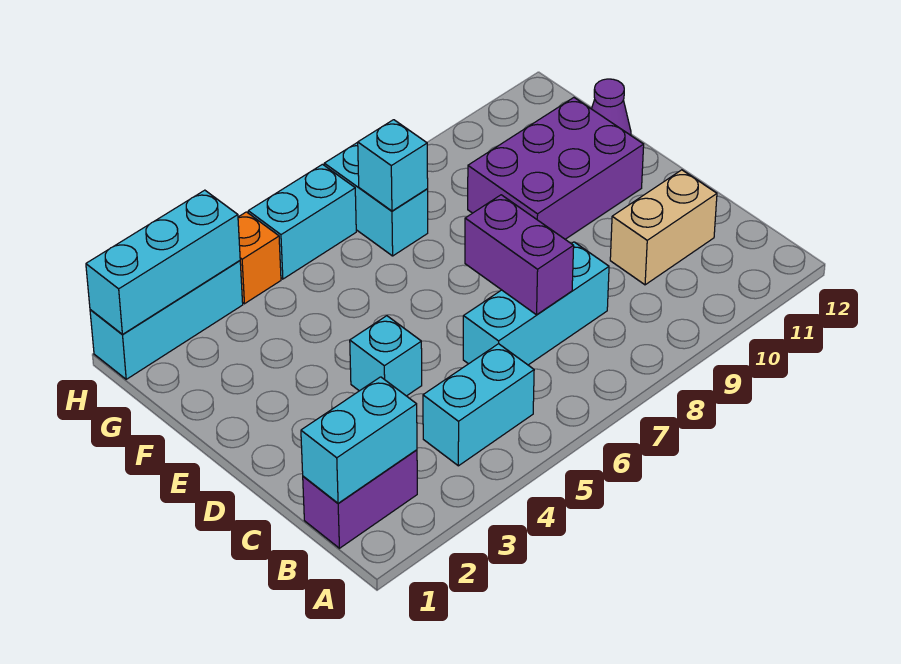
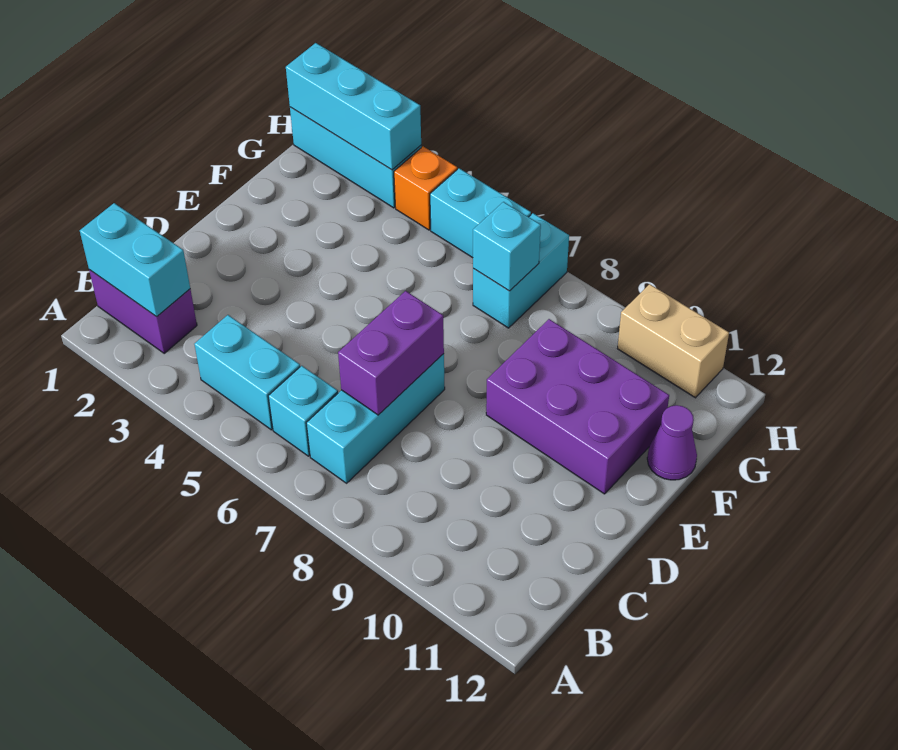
cyan 1x3 brick [463,242,609,365] -> cyan 1x3 brick turned to [306,354,445,483]
tan 1x2 brick [610,170,717,285] -> tan 1x2 brick moved to [617,284,729,398]
cyan 1x1 brick [350,316,422,396] -> cyan 1x1 brick moved to [268,366,338,456]

